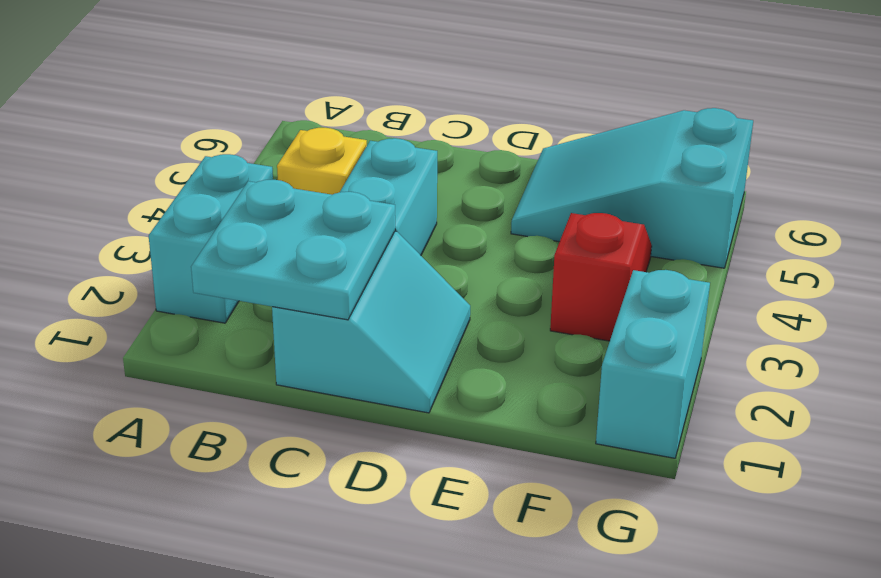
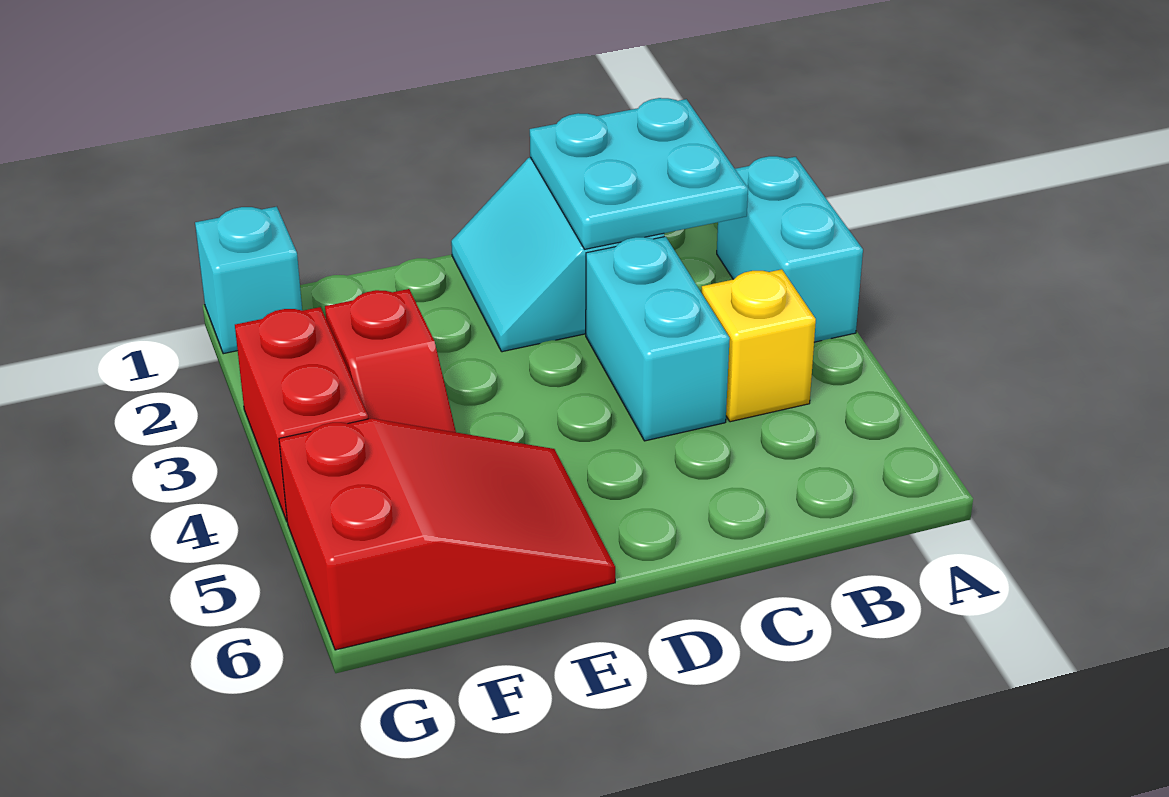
cyan 2x3 slope [511,108,753,268] -> red 2x3 slope [279,418,615,650]
cyan 1x2 brick [596,270,710,458] -> cyan 1x1 brick [195,207,302,354]
none -> red 1x2 brick [235,307,368,521]

